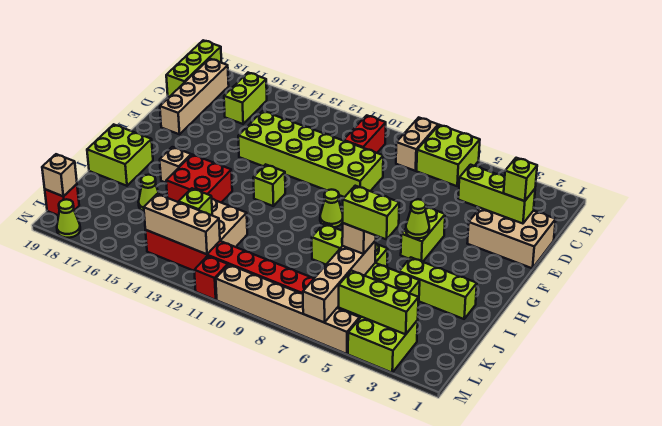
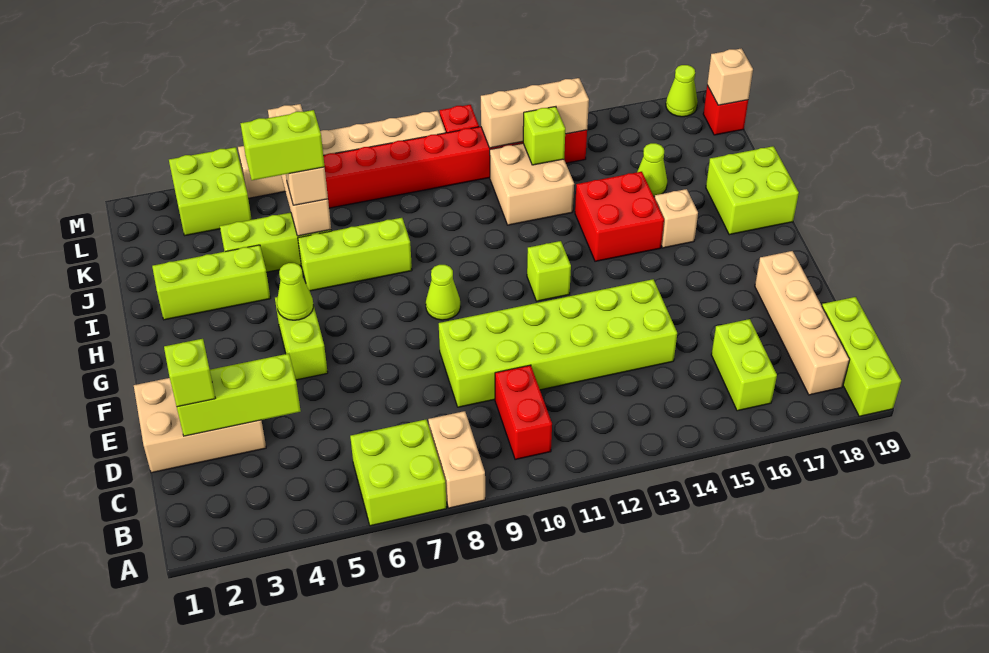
lime 1x3 brick [339,271,419,334] -> none

